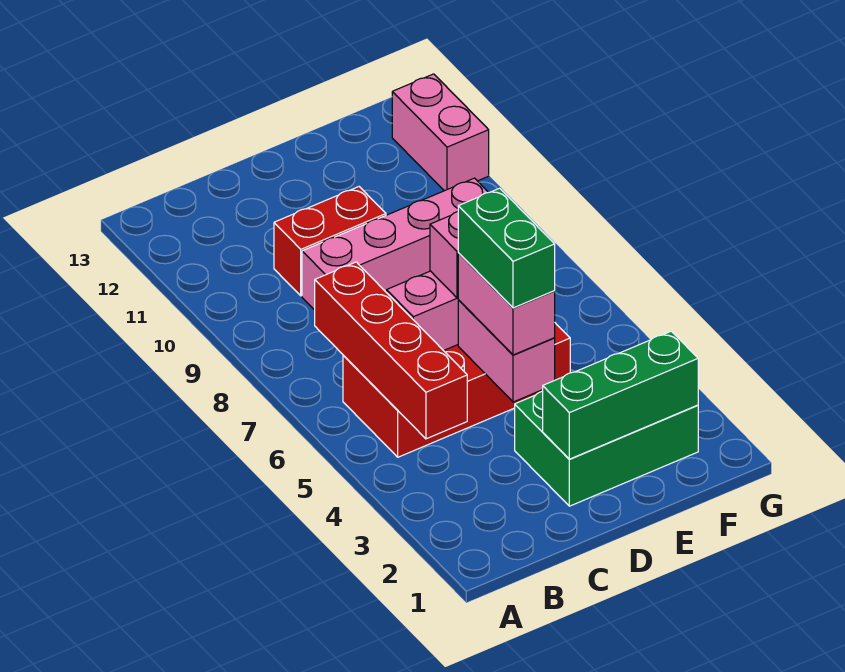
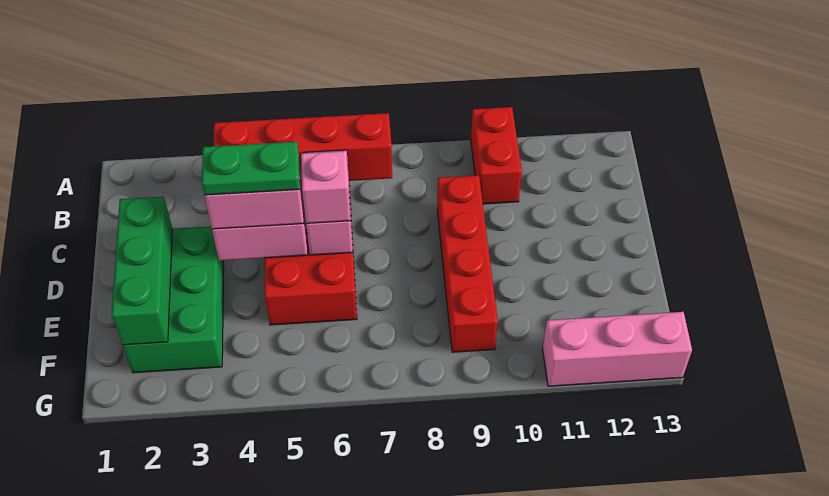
pink 1x4 brick [302,178,488,310] -> red 1x4 brick [437,175,498,352]
red 1x2 brick [274,187,386,296] -> red 1x2 brick moved to [471,107,522,204]
green 1x2 brick [458,188,555,308] -> green 1x2 plate [202,142,300,195]
pink 1x2 brick [392,74,489,191] -> pink 1x3 brick [542,312,692,386]

